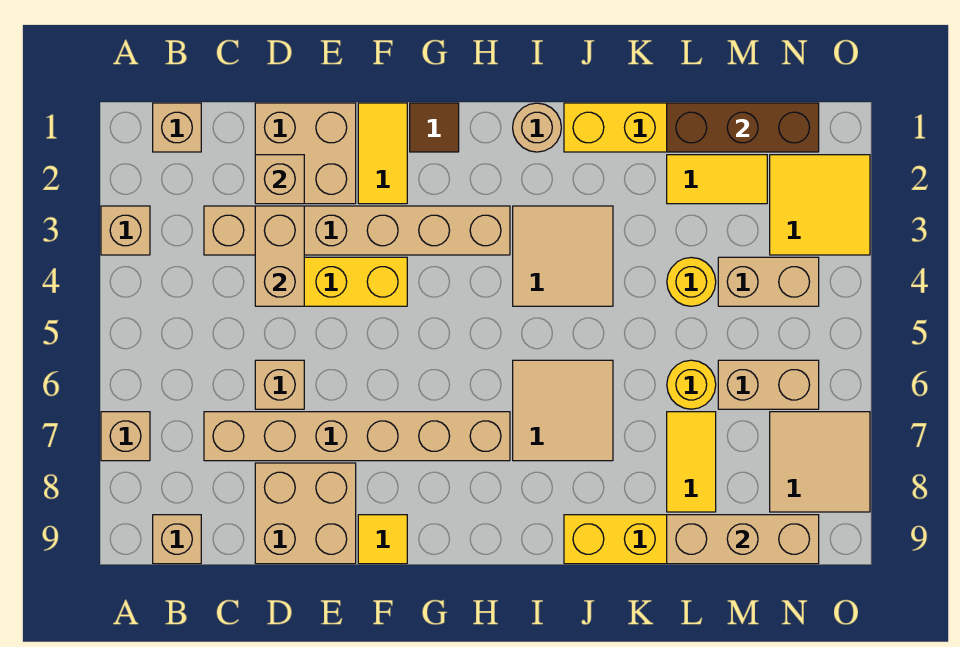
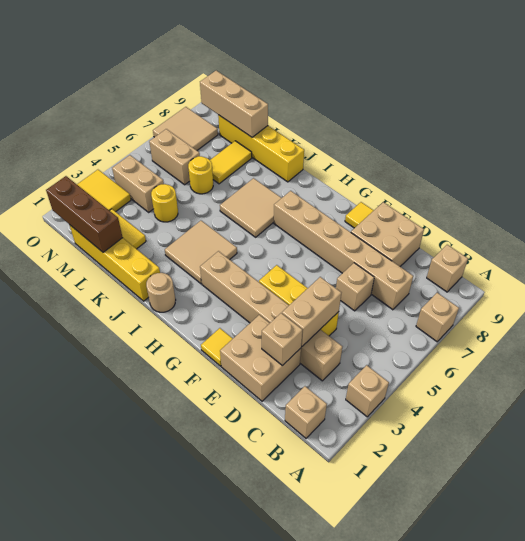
yellow 1x2 tile [358,103,407,204] -> yellow 1x1 tile [201,328,233,366]
brown 1x1 tile [410,103,459,152] -> none

